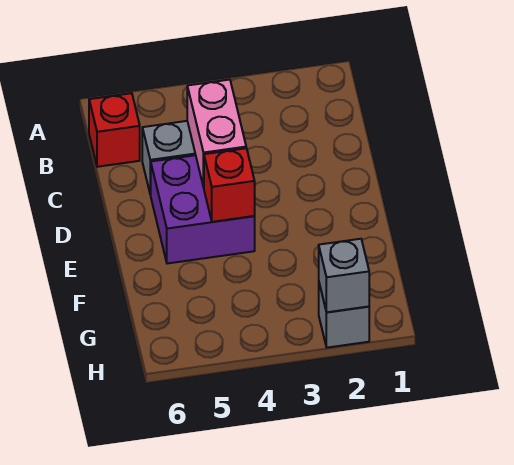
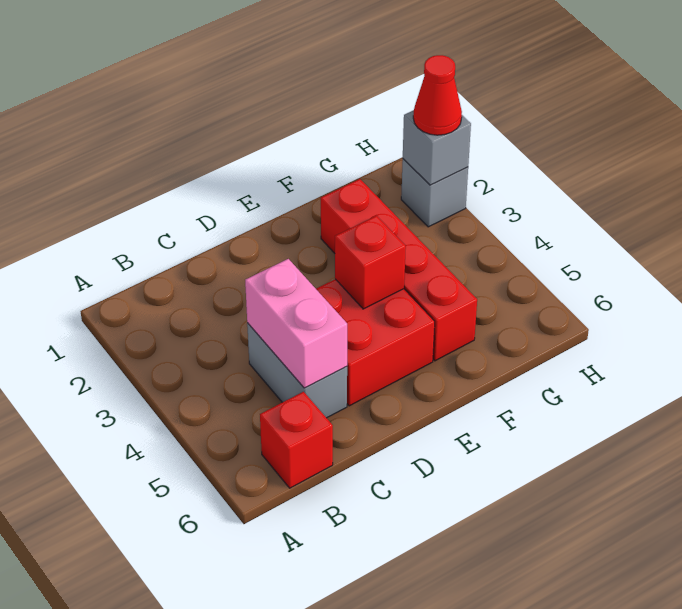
pink 1x2 brick [187,80,246,187] -> pink 1x2 brick turned to [245,259,347,388]
purple 2x2 brick [151,155,255,264] -> red 2x2 brick [316,279,435,406]
none -> red 1x4 brick [321,179,477,361]
none -> red 1x1 cone [413,55,462,135]

